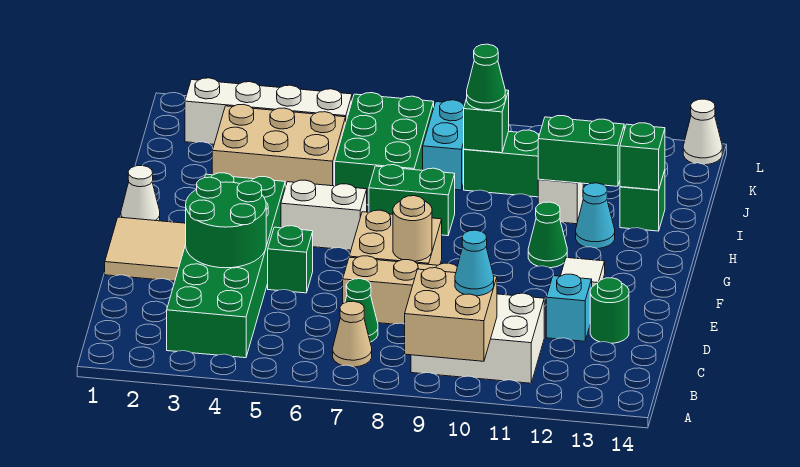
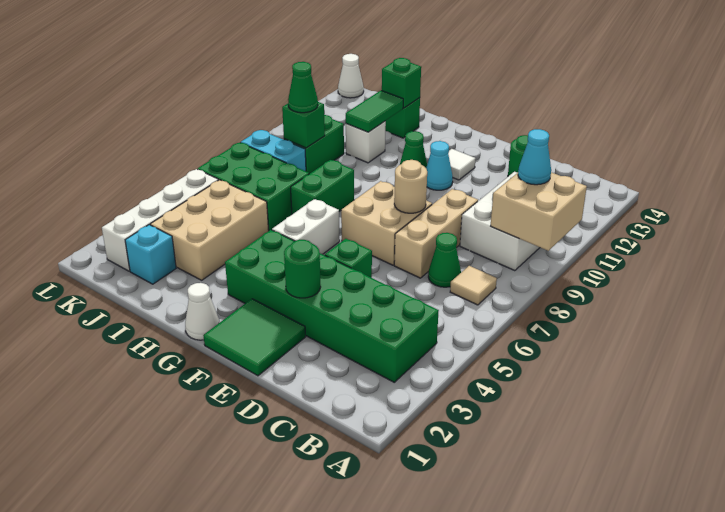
tan 1x1 cone [333,301,372,367] -> tan 1x1 tile [450,266,497,305]
green 2x2 round brick [186,177,266,268] -> green 1x1 round brick [284,240,321,298]
cyan 1x1 brick [546,274,592,341] -> cyan 1x1 brick moved to [125,225,176,284]
tan 2x2 tile [105,217,186,281] -> green 2x2 tile [203,299,306,376]
cyan 1x1 cone [576,183,615,249] -> cyan 1x1 cone moved to [426,141,453,190]
green 1x2 brick [538,116,624,186] -> green 1x2 tile [346,90,403,132]

